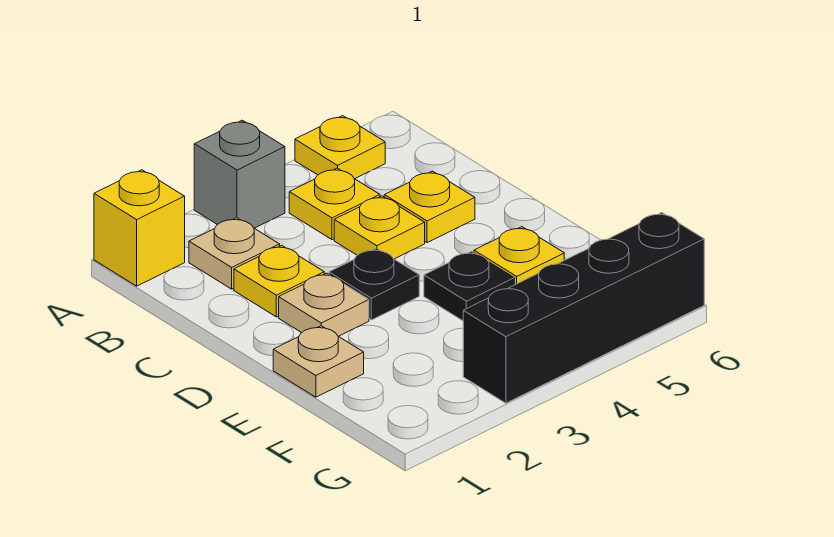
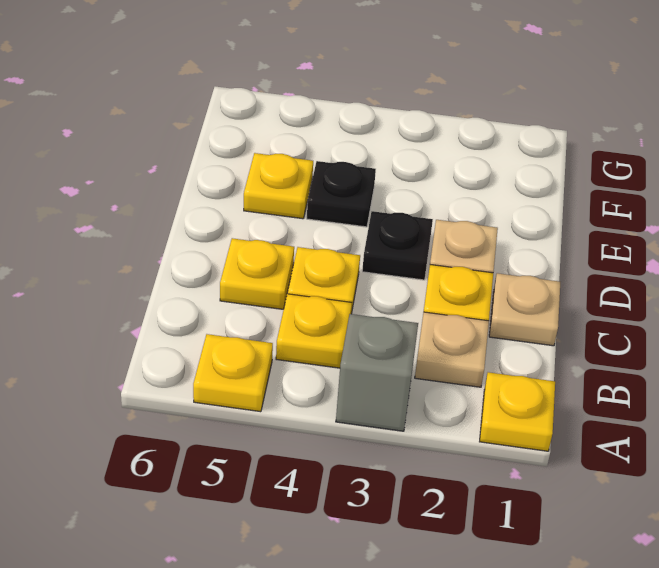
yellow 1x1 brick [94,170,185,286] -> yellow 1x1 plate [480,372,555,451]
tan 1x1 plate [273,326,364,397] -> tan 1x1 plate moved to [489,273,560,346]
black 1x4 brick [463,213,704,403] -> none

